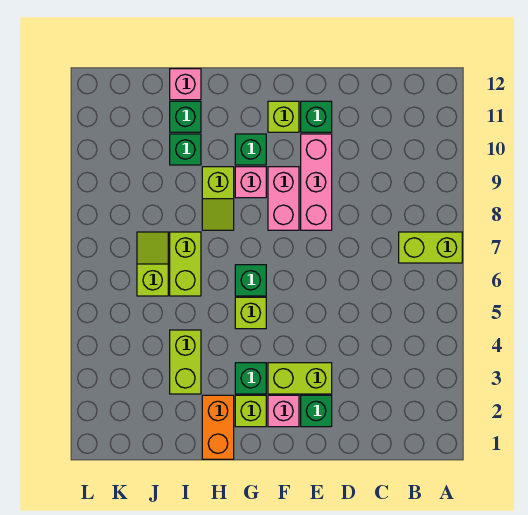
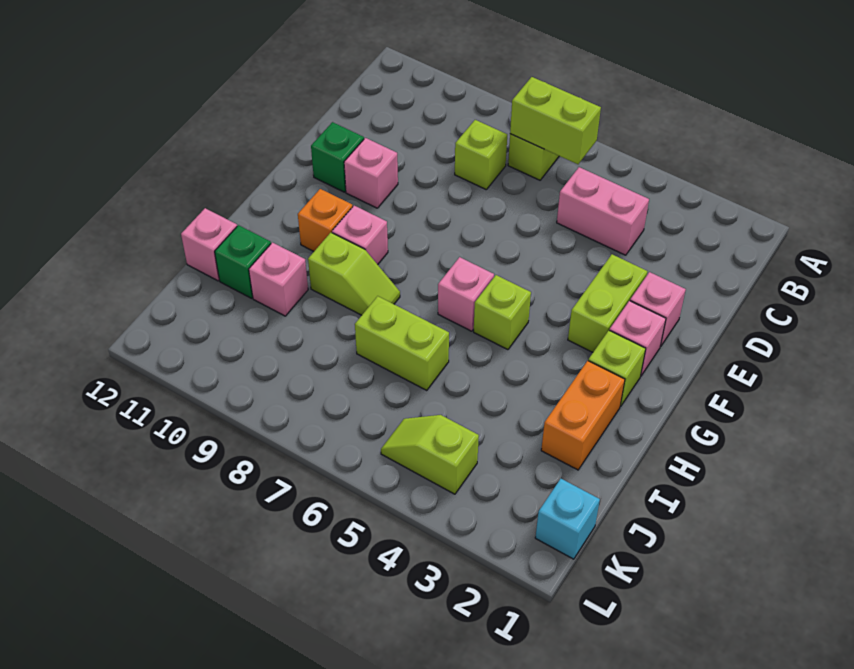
green 1x1 brick [301,395,332,427] -> pink 1x1 brick [630,272,686,347]
pink 1x3 brick [301,134,332,230] -> pink 1x1 brick [344,138,398,208]
pink 1x2 brick [268,167,299,230] -> pink 1x2 brick moved to [557,167,649,255]
lime 1x1 brick [268,101,299,132] -> lime 1x1 brick moved to [455,120,507,189]
green 1x1 brick [235,363,266,394] -> none
green 1x1 brick [235,265,266,296] -> pink 1x1 brick [438,257,494,331]
green 1x1 brick [235,134,266,165] -> orange 1x1 brick [298,189,353,251]
orange 1x2 brick [202,395,234,459] -> orange 1x2 brick turned to [541,361,625,470]
lime 1x2 brick [170,330,201,394] -> lime 1x2 brick moved to [510,77,601,164]
green 1x1 brick [170,134,201,165] -> pink 1x1 brick [249,243,308,316]
lime 1x2 slope [137,232,168,296] -> lime 1x2 slope moved to [381,415,479,494]
none -> cyan 1x1 brick [535,479,600,559]

